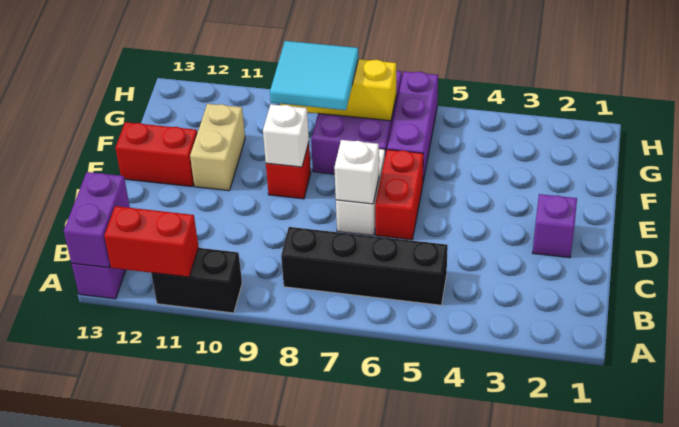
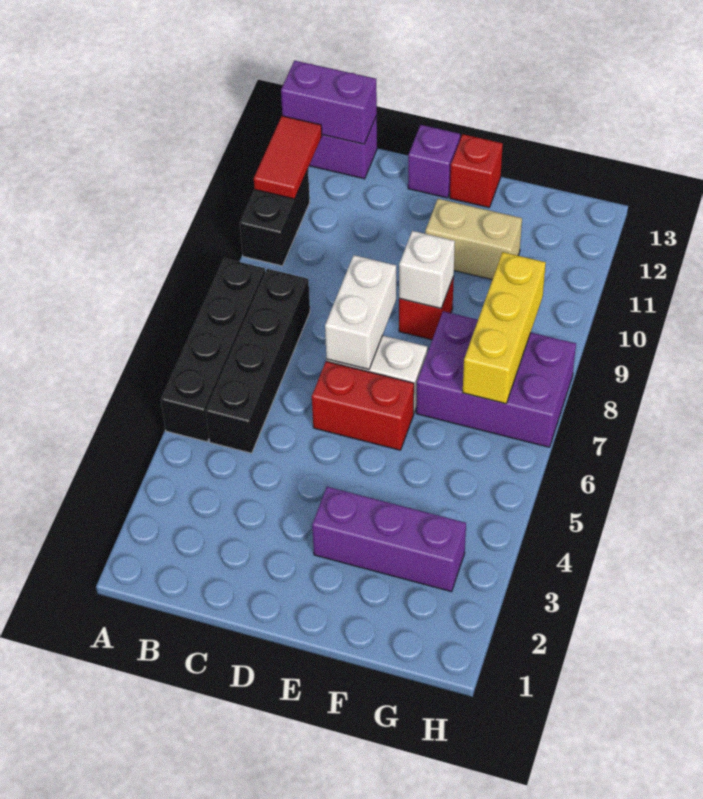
none -> black 1x4 brick [161,258,265,442]
red 1x2 brick [104,206,199,277] -> red 1x2 tile [254,116,322,199]
purple 1x1 brick [533,194,577,258] -> purple 1x1 brick moved to [408,125,460,198]
white 1x1 brick [334,140,379,204] -> white 1x2 brick [325,255,396,370]
red 1x2 brick [115,122,197,187] -> red 1x1 brick [450,134,503,208]
purple 1x3 brick [387,71,438,181] -> purple 1x3 brick moved to [312,487,466,592]
cyan 2x2 tile [270,41,359,110] -> none

